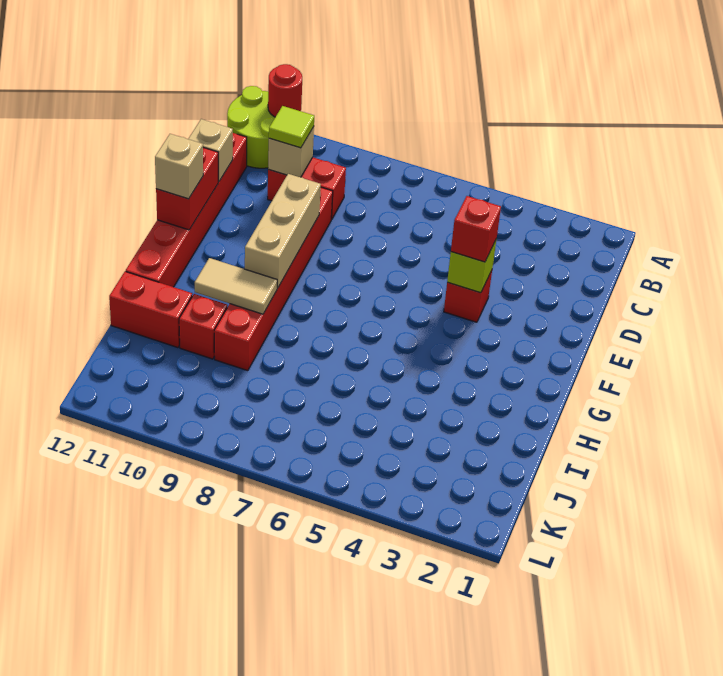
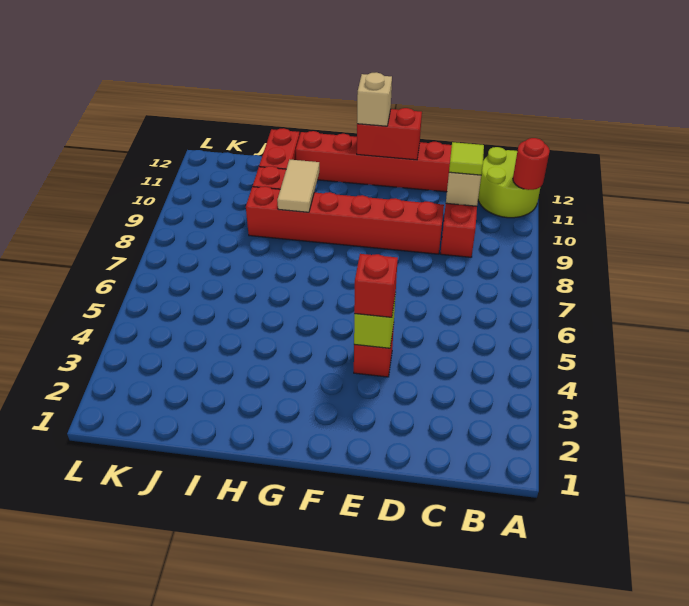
tan 1x1 brick [188,119,233,182] -> none
tan 1x3 brick [245,174,321,288] -> none

